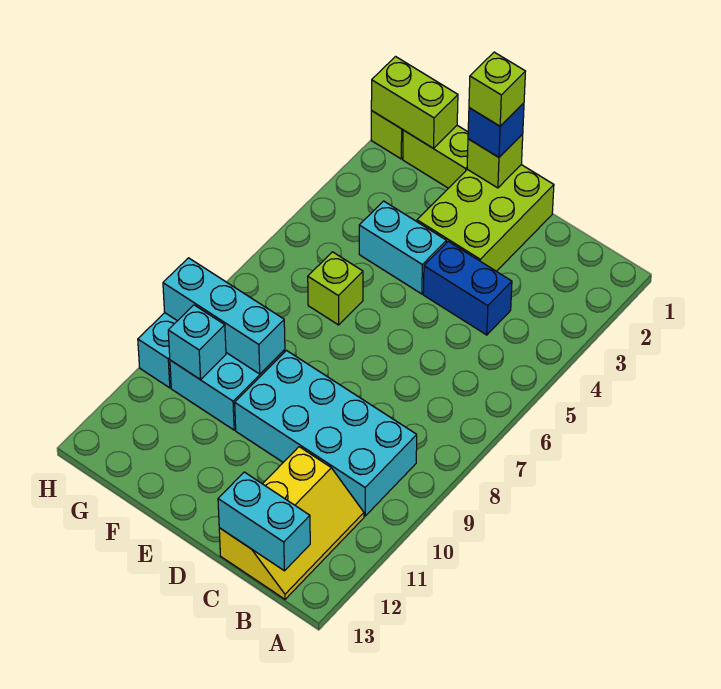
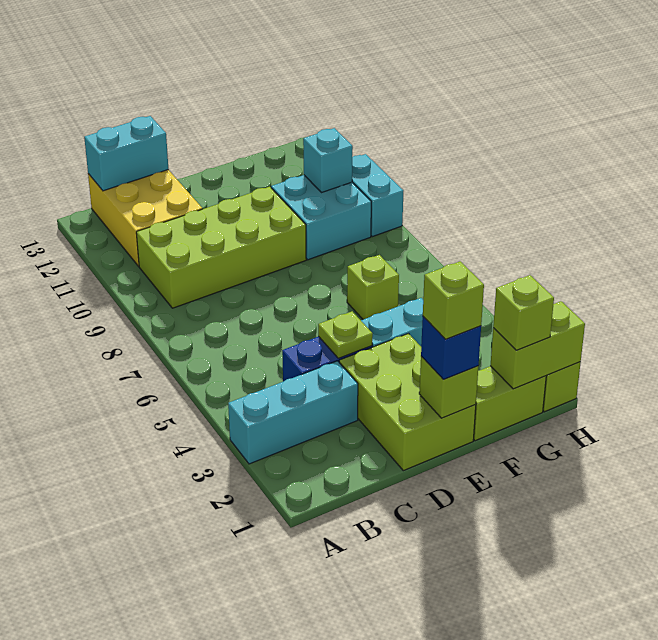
cyan 2x4 brick [235,351,417,516] -> lime 2x4 brick [136,187,306,308]
yellow 2x3 slope [219,447,364,599] -> yellow 2x3 brick [88,170,202,266]
none -> lime 1x1 plate [318,311,373,358]
cyan 1x3 brick [163,258,285,374] -> cyan 1x3 brick moved to [228,361,358,464]
none -> lime 1x1 brick [493,275,554,350]

